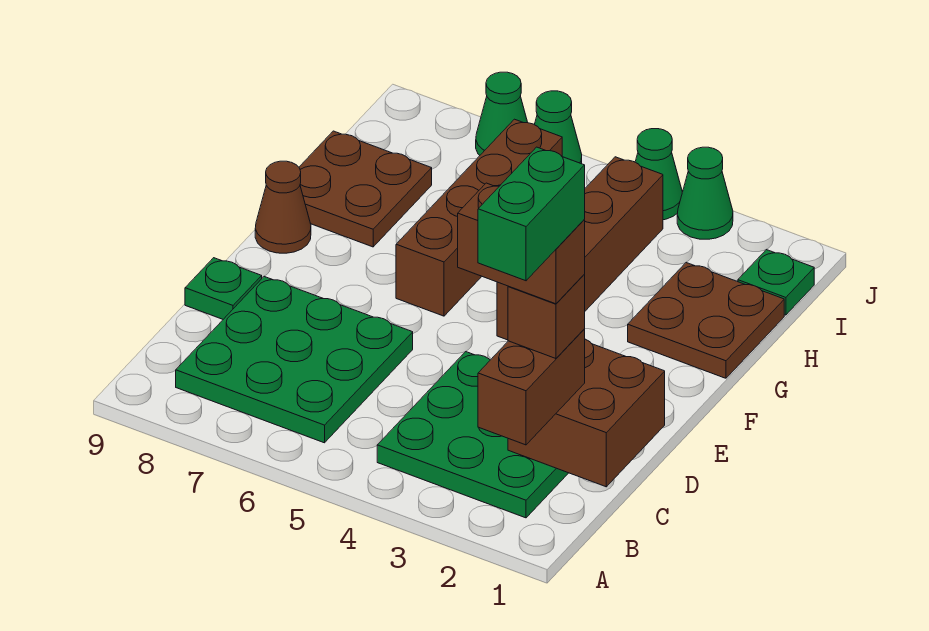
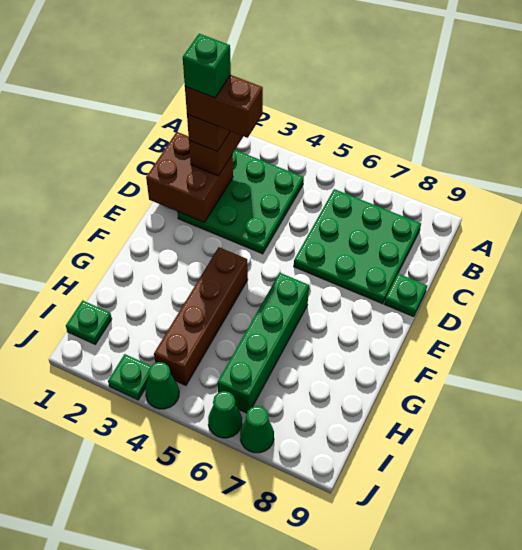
green 1x2 brick [478,147,585,281] -> green 1x1 brick [183,34,231,98]
brown 1x4 brick [396,119,562,316] -> green 1x4 brick [218,273,309,413]
brown 1x1 cone [255,161,311,253] -> none
brown 2x2 plate [628,263,784,378] -> none
brown 2x2 plate [299,131,432,247] -> none
green 1x1 cone [677,147,733,239] -> green 1x1 plate [108,354,151,400]

